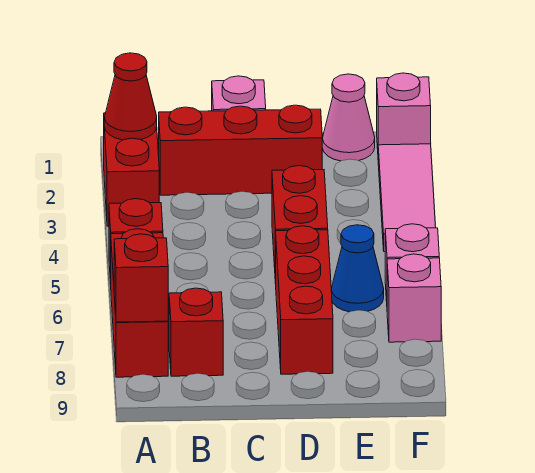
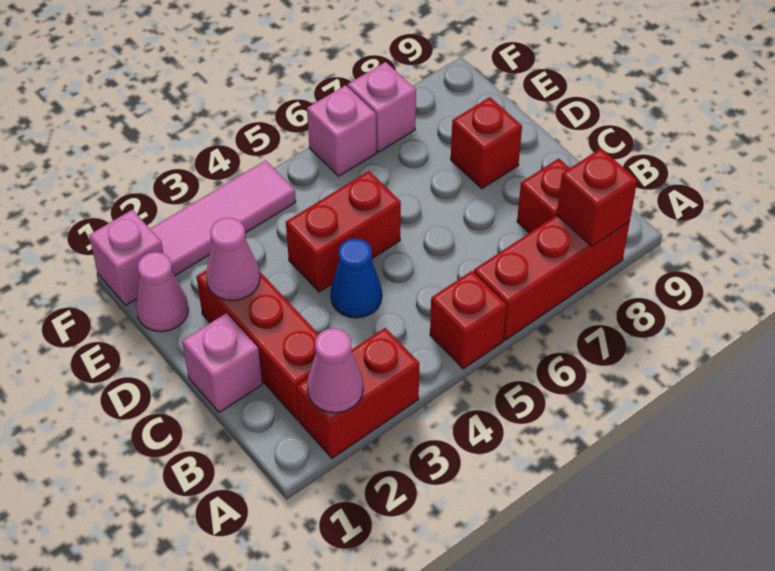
red 1x1 cone [104,53,157,140] -> pink 1x1 cone [307,328,363,413]
none -> pink 1x1 cone [206,218,260,301]
red 1x3 brick [276,226,333,374] -> red 1x1 brick [451,97,522,189]
blue 1x1 cone [331,225,384,312] -> blue 1x1 cone moved to [331,239,382,318]

